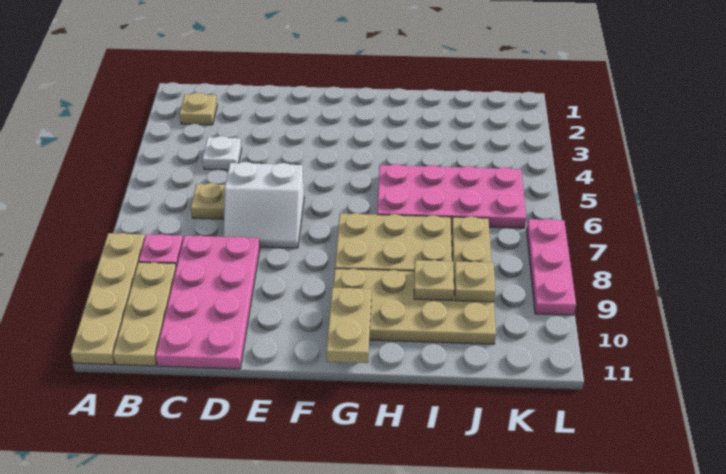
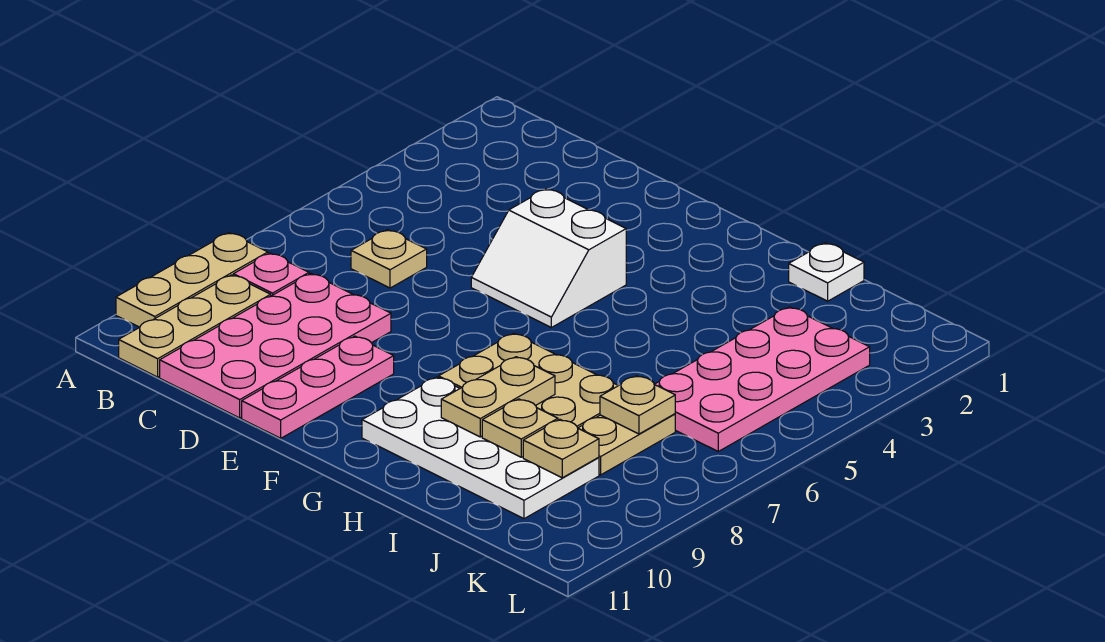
tan 1x4 plate [71,233,145,365] -> tan 1x3 plate [116,233,268,327]
tan 1x1 plate [180,93,217,125] -> tan 1x1 plate moved to [600,376,675,434]
white 1x1 plate [202,136,242,170] -> white 1x1 plate moved to [789,243,864,301]
white 2x2 slope [223,162,304,248] -> white 2x2 slope moved to [471,189,626,327]
tan 2x4 plate [333,269,496,344] -> white 2x4 plate [362,377,599,519]
tan 1x2 plate [327,288,371,363] -> tan 1x2 plate moved to [441,357,555,437]
pink 2x4 plate [377,164,526,228] -> pink 2x4 plate turned to [654,307,870,451]
pink 1x3 plate [527,219,576,315] -> pink 1x3 plate moved to [242,336,394,438]

